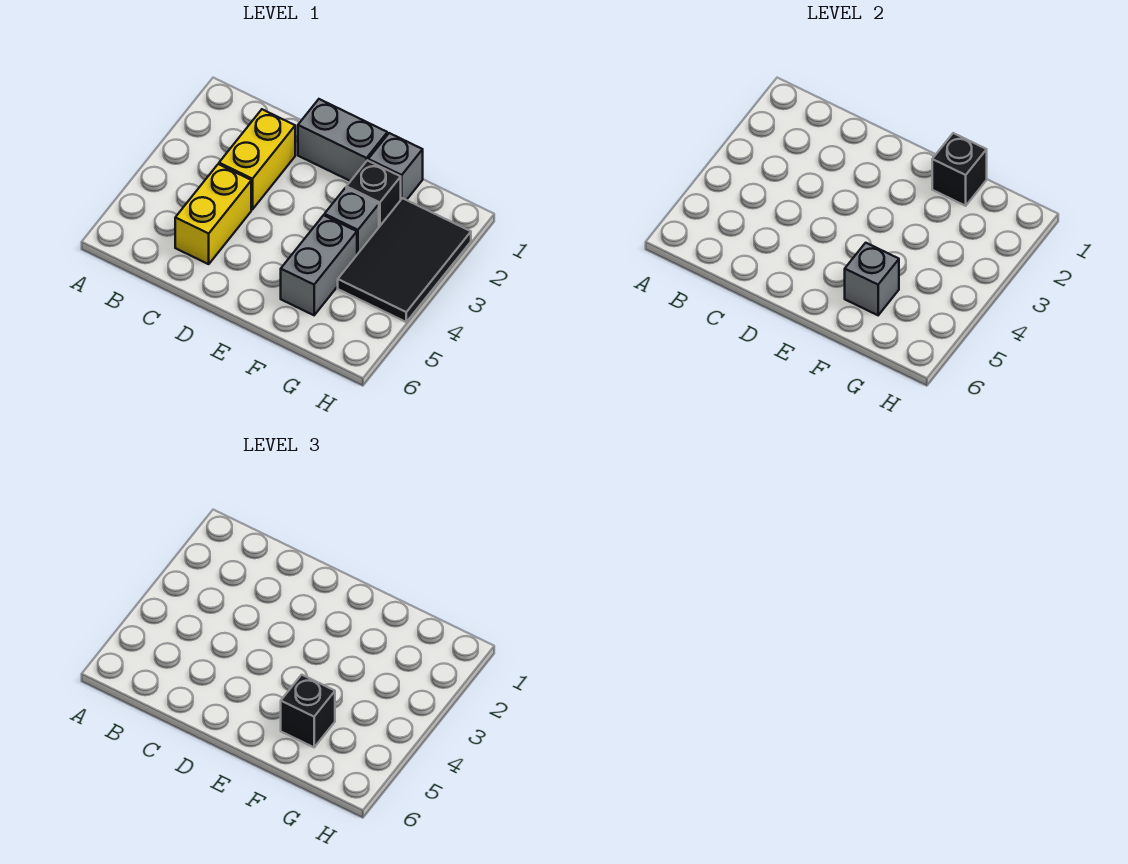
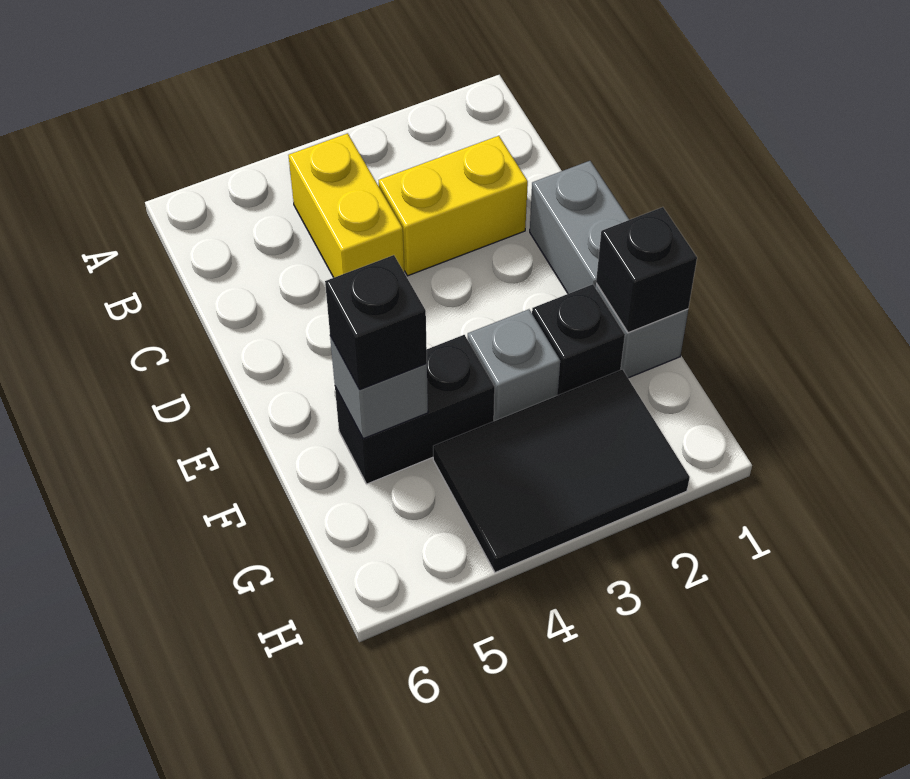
yellow 1x2 brick [175,164,251,264] -> yellow 1x2 brick turned to [288,133,404,277]
grey 1x2 brick [281,215,357,315] -> black 1x2 brick [335,335,495,484]

